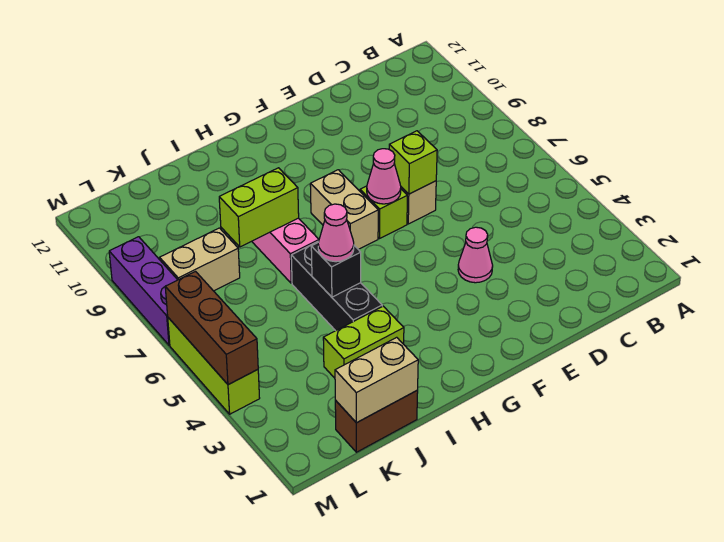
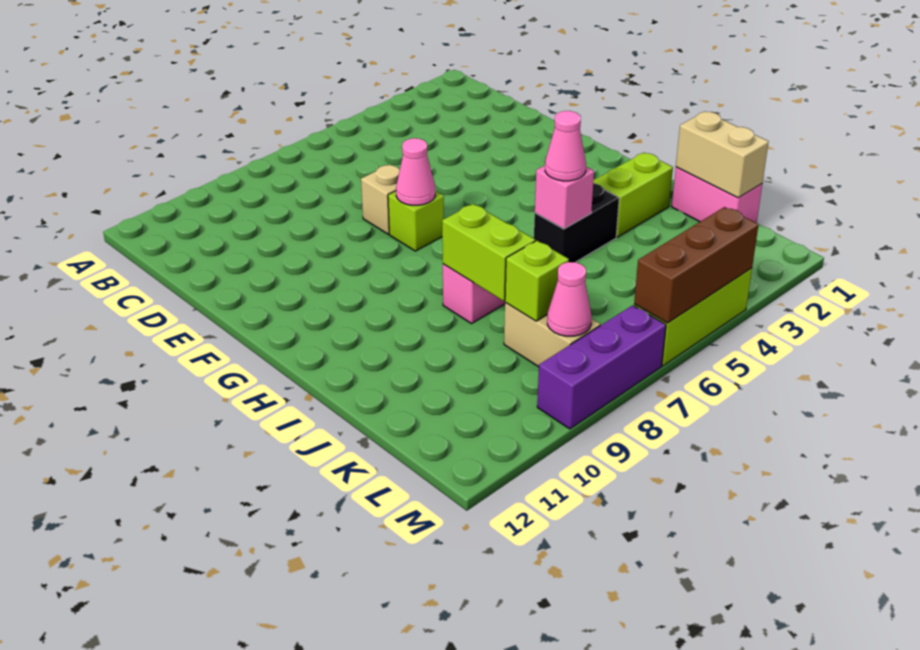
pink 1x1 cone [458,227,493,283] -> pink 1x1 cone moved to [547,262,592,336]
lime 1x1 brick [389,131,437,194] -> lime 1x1 brick moved to [505,241,569,321]
tan 1x2 brick [310,170,378,249] -> none
lime 1x2 brick [323,306,404,378] -> lime 1x2 brick turned to [593,153,673,237]
black 1x3 brick [291,241,382,331] -> black 1x2 brick [534,183,619,262]
black 1x1 brick [311,243,361,297] -> pink 1x1 brick [535,166,594,229]
brown 1x2 brick [335,390,418,452] -> pink 1x2 brick [672,167,762,223]

